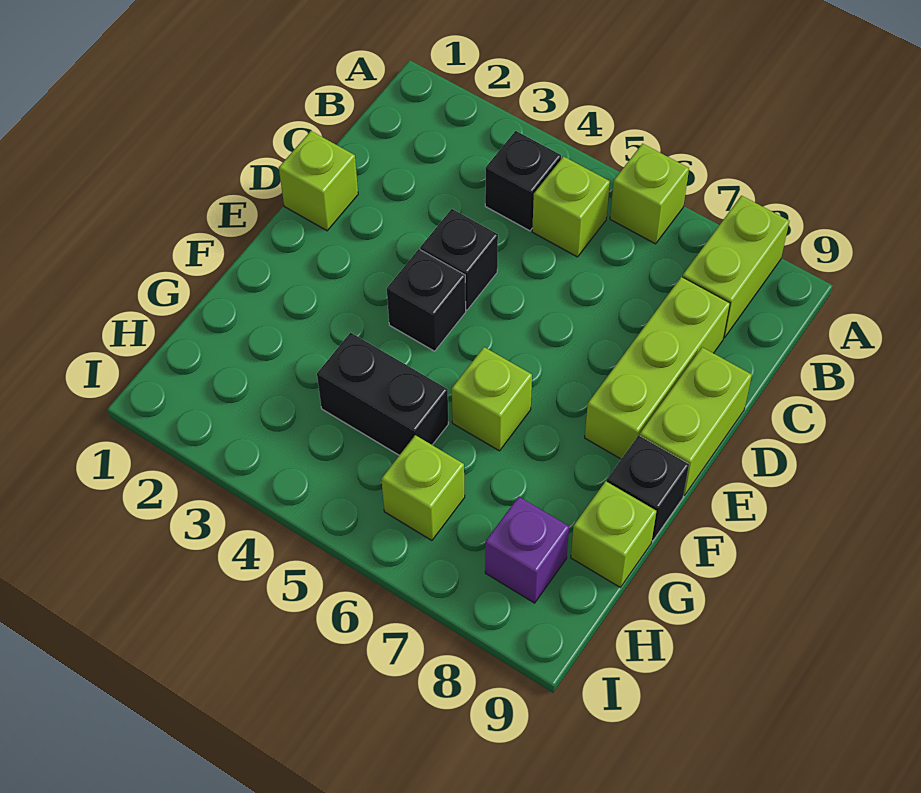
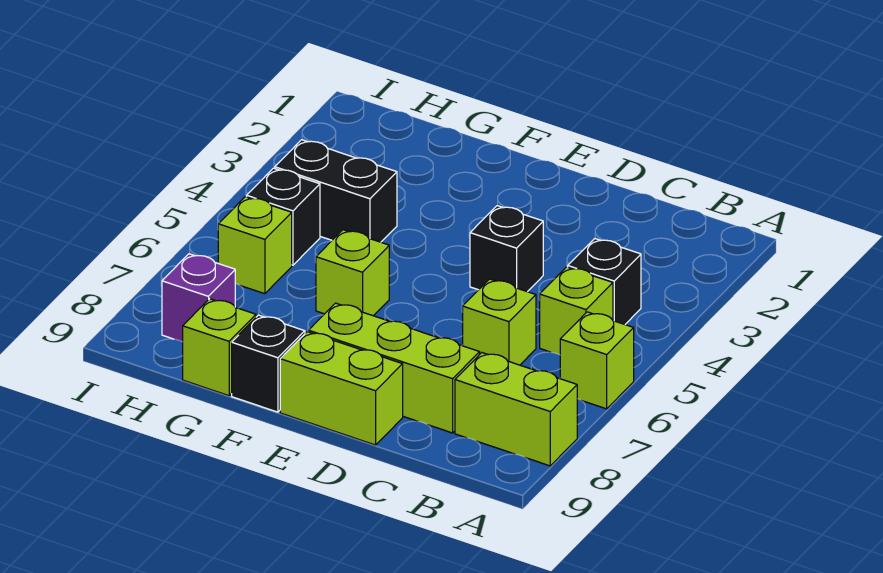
lime 1x1 brick [279,131,358,231] -> lime 1x1 brick moved to [463,279,536,365]
black 1x1 brick [387,249,466,351] -> black 1x1 brick moved to [247,168,320,265]
black 1x2 brick [317,333,449,455] -> black 1x2 brick turned to [275,140,397,242]

